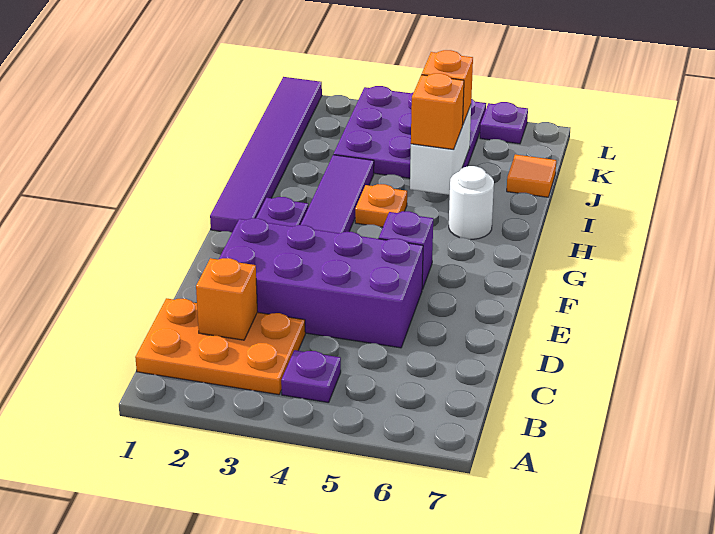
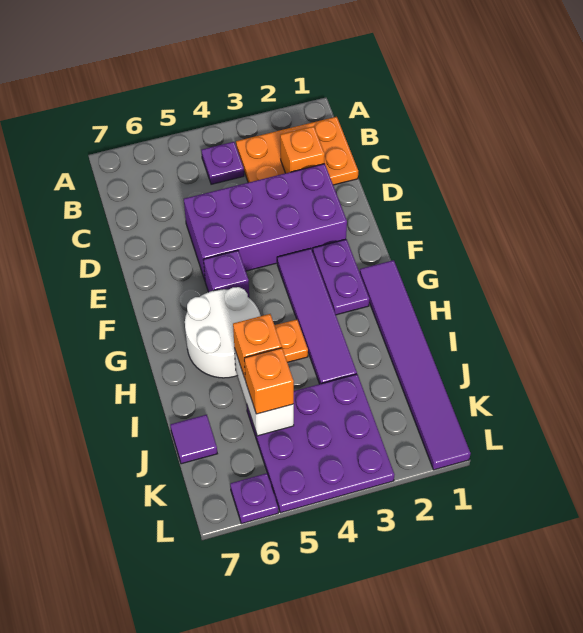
white 1x1 round brick [449,166,494,239] -> white 2x2 round brick [185,287,260,378]
orange 1x1 tile [507,155,556,197] -> purple 1x1 tile [170,415,217,464]

